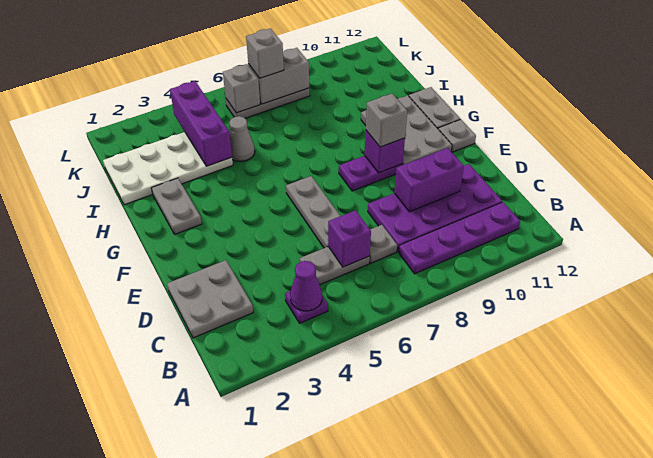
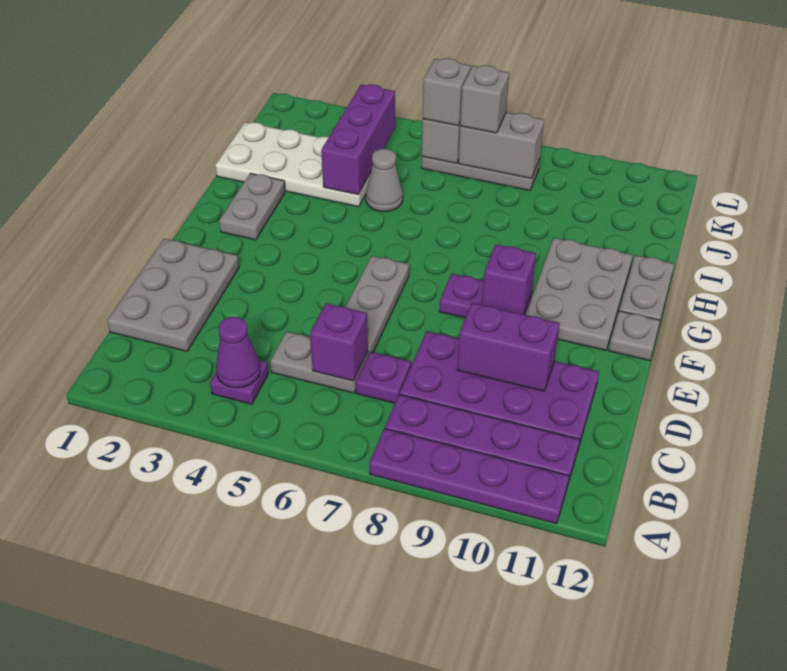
none -> purple 1x4 plate [369,429,569,524]
grey 2x2 plate [167,260,253,338] -> grey 2x3 plate [107,239,239,351]
grey 1x1 plate [369,225,397,263] -> purple 1x1 plate [356,352,411,403]
grey 1x1 brick [366,94,407,147] -> grey 1x1 brick moved to [423,58,471,125]

